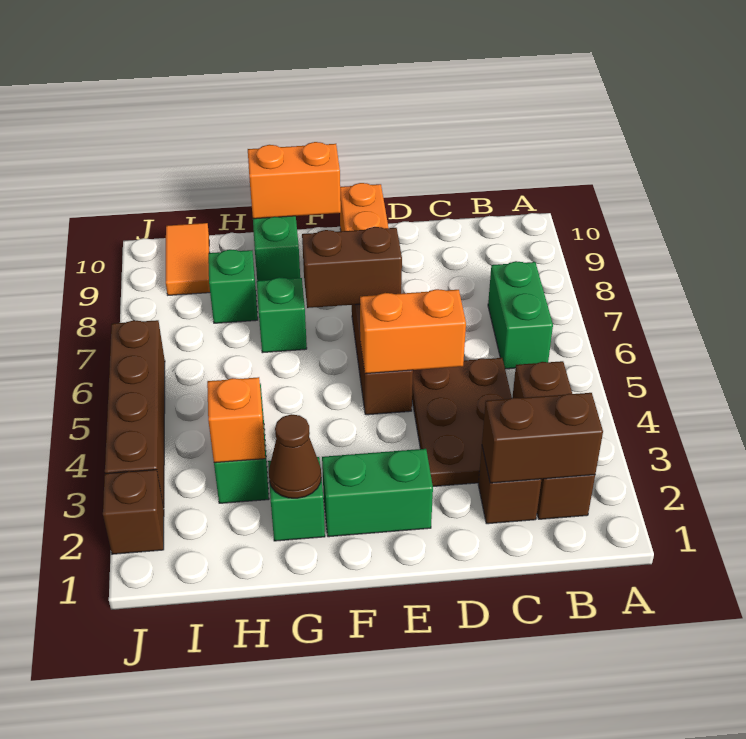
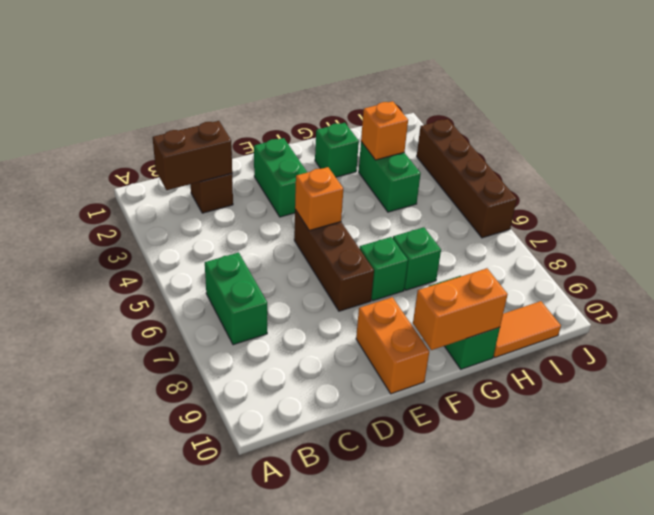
brown 1x3 brick [512,361,595,519] -> none
brown 2x3 plate [412,358,512,486] -> none
orange 1x2 brick [360,289,466,374] -> orange 1x1 brick [295,167,343,230]
green 1x2 brick [322,449,433,537] -> green 1x2 brick turned to [254,138,307,217]
brown 1x2 brick [302,227,402,308] -> none
brown 1x1 cone [269,414,321,498] -> none
green 1x1 brick [208,249,258,323] -> green 1x1 brick moved to [359,237,408,301]
orange 1x2 tile [166,223,210,295] -> orange 1x2 tile turned to [494,301,561,357]
brown 1x1 brick [103,470,164,554] -> none

